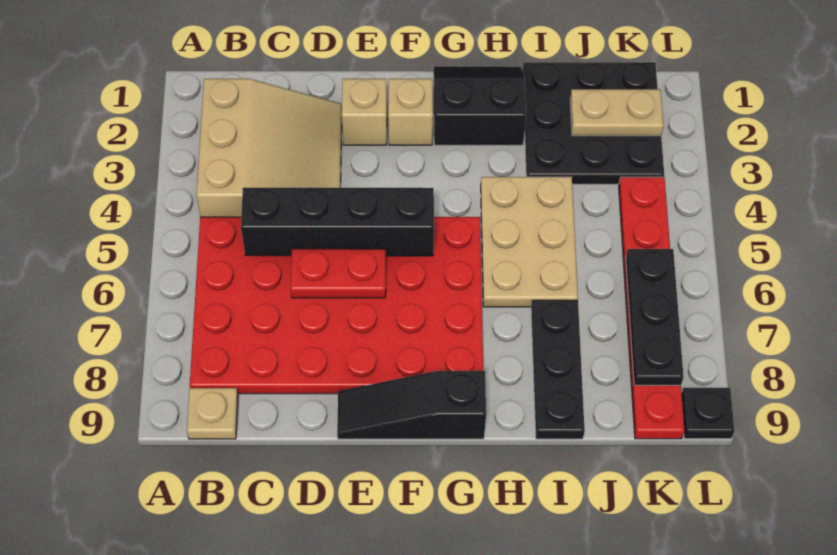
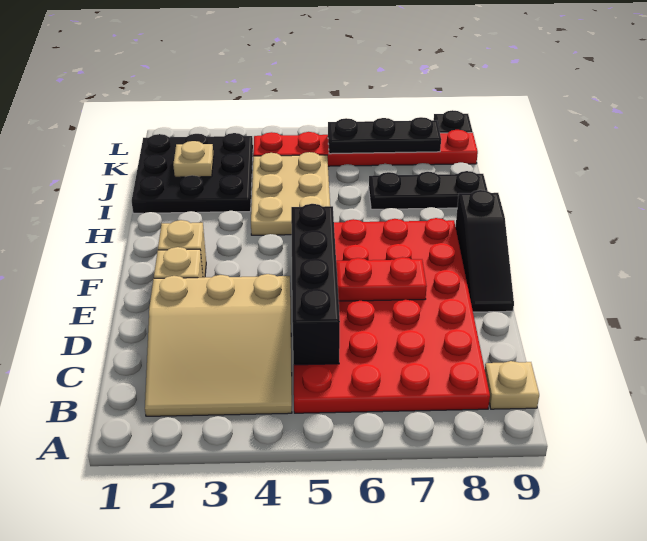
tan 3x3 slope [197,79,342,217] -> tan 3x3 slope turned to [145,274,292,416]
red 1x2 plate [290,249,386,298] -> red 1x2 plate turned to [336,257,427,301]
black 2x2 slope [434,66,526,145] -> none
tan 2x3 plate [481,177,578,307] -> tan 2x3 plate turned to [251,152,330,235]
tan 1x2 plate [570,89,664,136] -> tan 1x1 plate [173,141,214,177]

